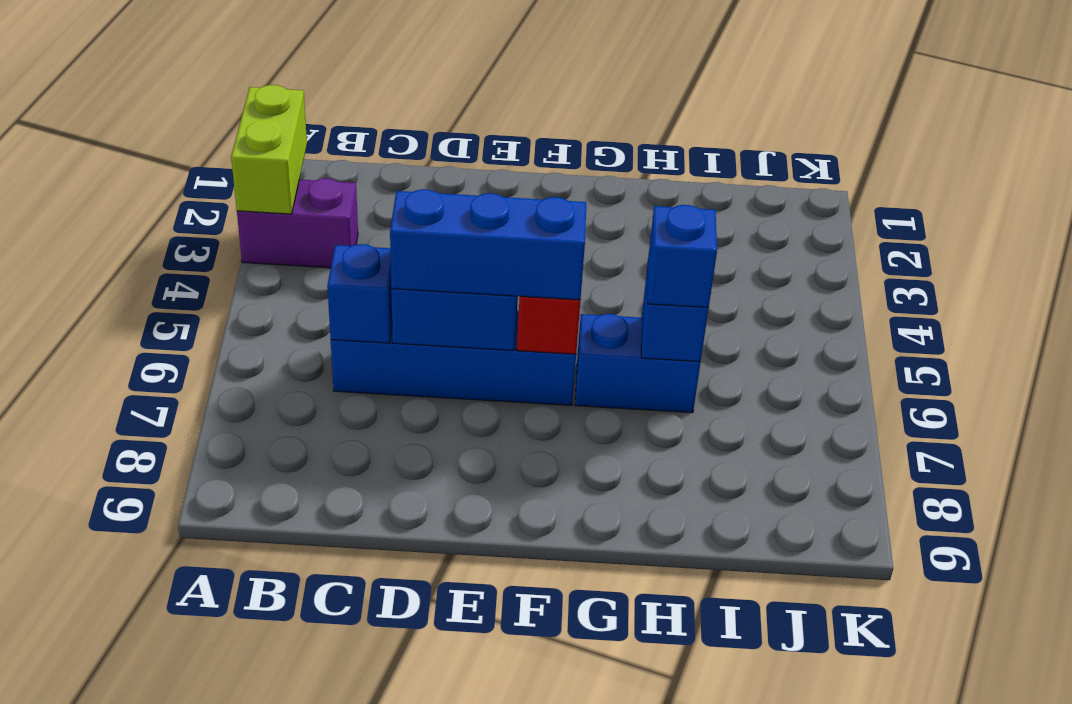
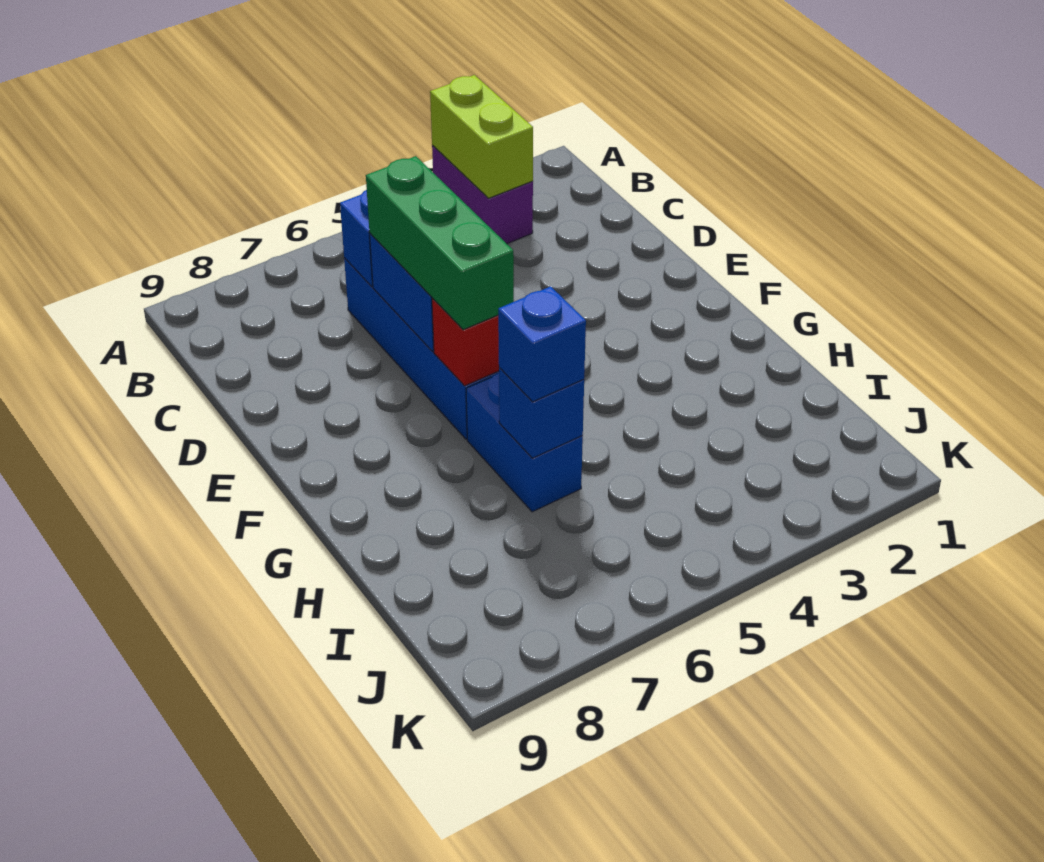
lime 1x2 brick [231,85,307,214] -> lime 1x2 brick turned to [430,75,533,198]
blue 1x3 brick [390,189,586,300] -> green 1x3 brick [366,156,514,330]

